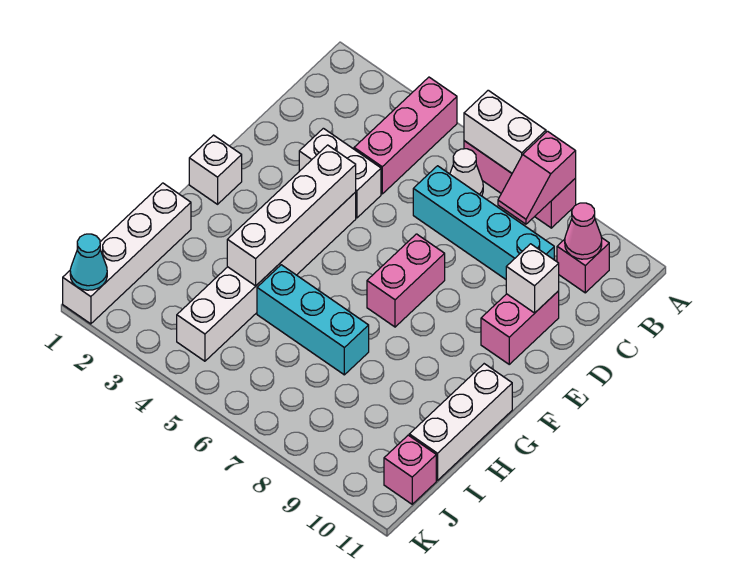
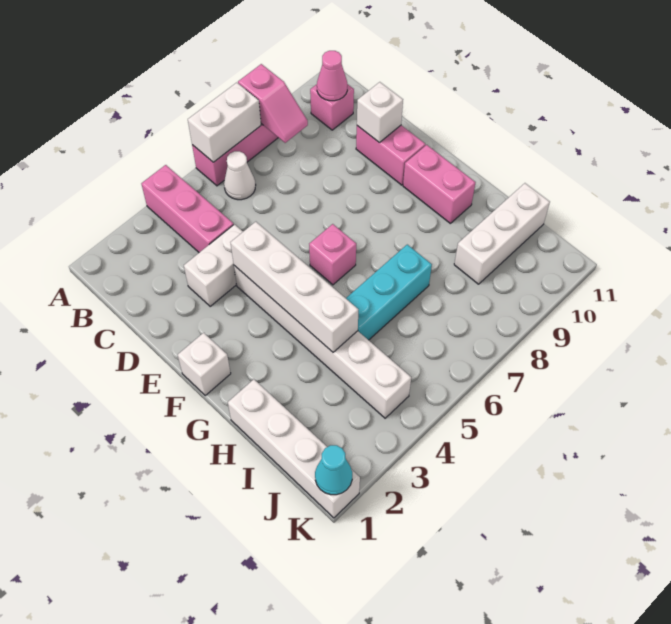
cyan 1x4 brick [413,166,554,279] -> none
pink 1x2 brick [367,234,445,327] -> pink 1x2 brick moved to [403,145,475,223]
white 1x3 brick [409,364,512,480] -> white 1x3 brick turned to [454,183,550,284]
pink 1x1 brick [384,435,436,504] -> pink 1x1 brick moved to [309,224,356,285]

